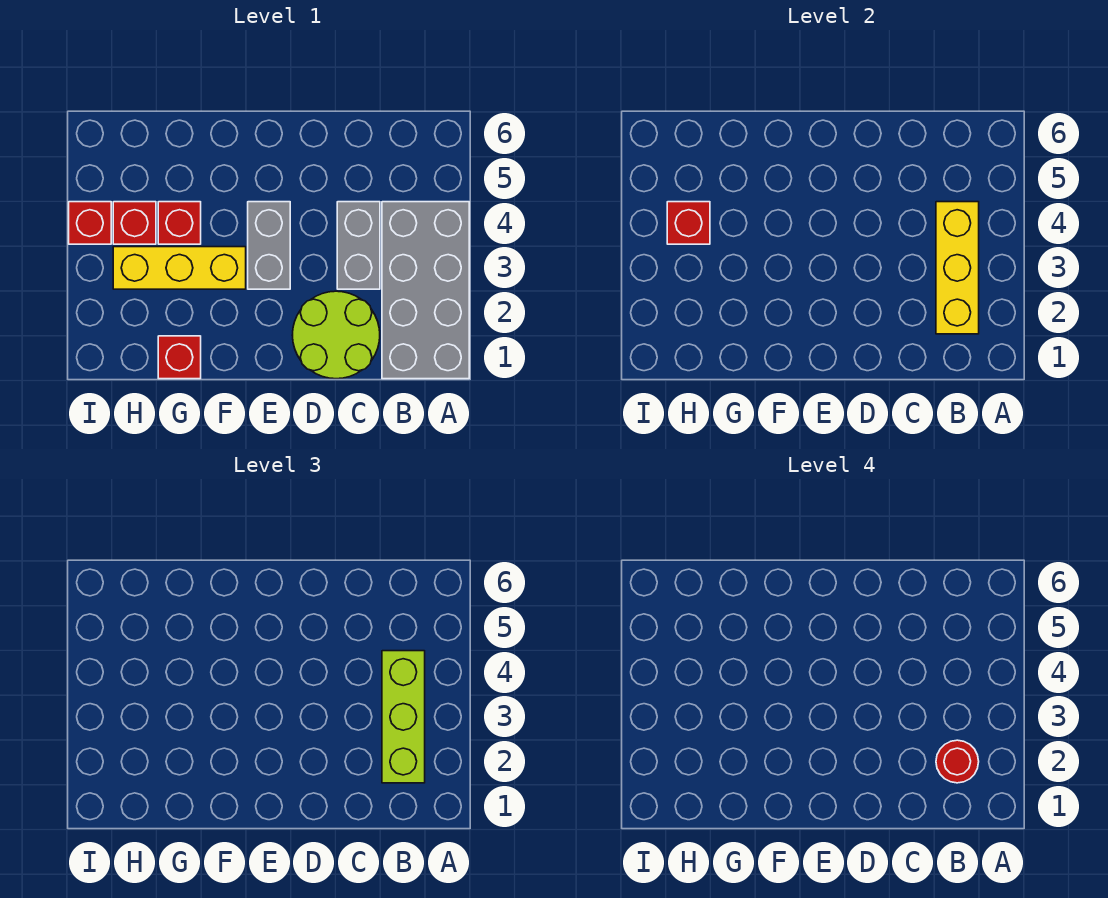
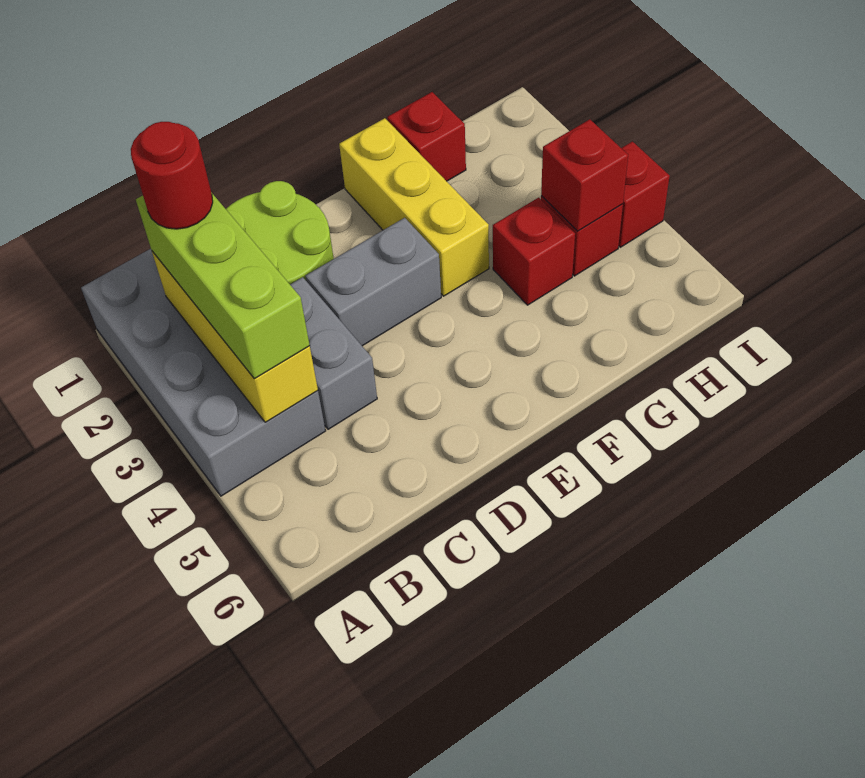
grey 1x2 brick [248,202,290,289] -> grey 1x2 brick turned to [305,218,441,346]
yellow 1x3 brick [113,247,246,289] -> yellow 1x3 brick turned to [339,118,489,296]

